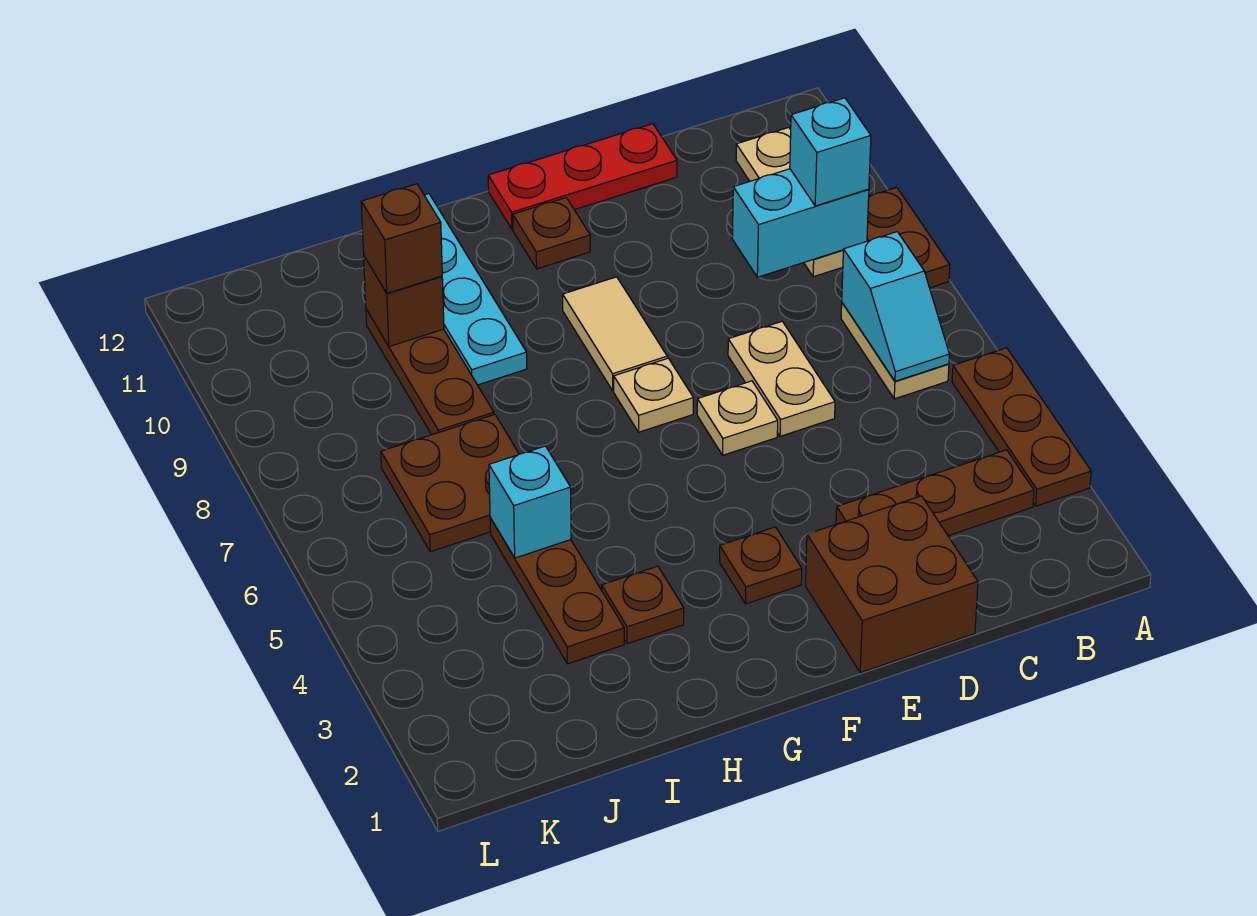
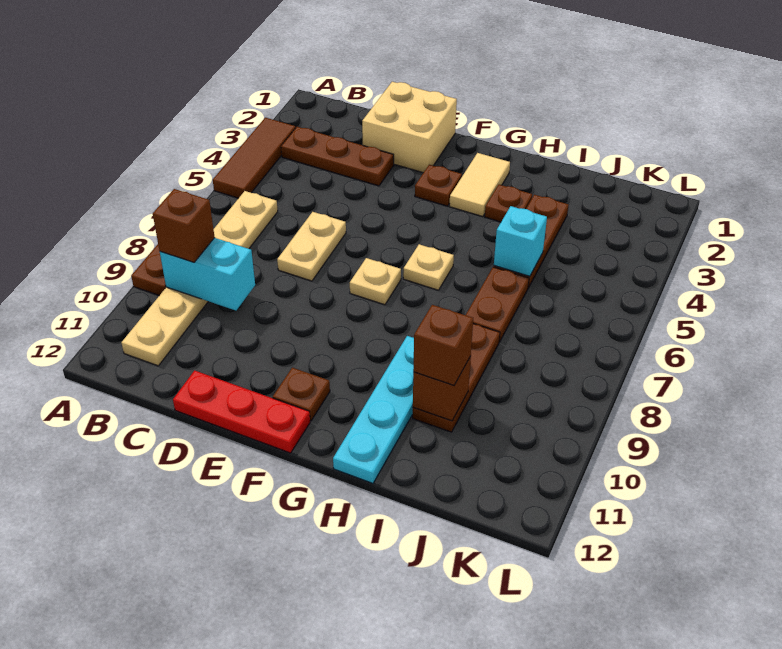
brown 1x3 plate [952,348,1091,506] -> brown 1x3 tile [213,118,296,198]
cyan 1x2 slope [842,232,949,381] -> none
cyan 1x1 brick [790,98,871,206] -> brown 1x1 brick [153,189,215,262]
brown 2x2 brick [806,496,978,673] -> tan 2x2 brick [362,82,457,173]
tan 1x1 plate [697,381,778,455] -> tan 1x1 plate moved to [403,244,454,290]
tan 1x2 tile [563,277,667,391] -> tan 1x2 tile moved to [449,153,510,217]
brown 2x2 plate [381,414,519,552] -> brown 1x2 plate [466,267,529,342]

